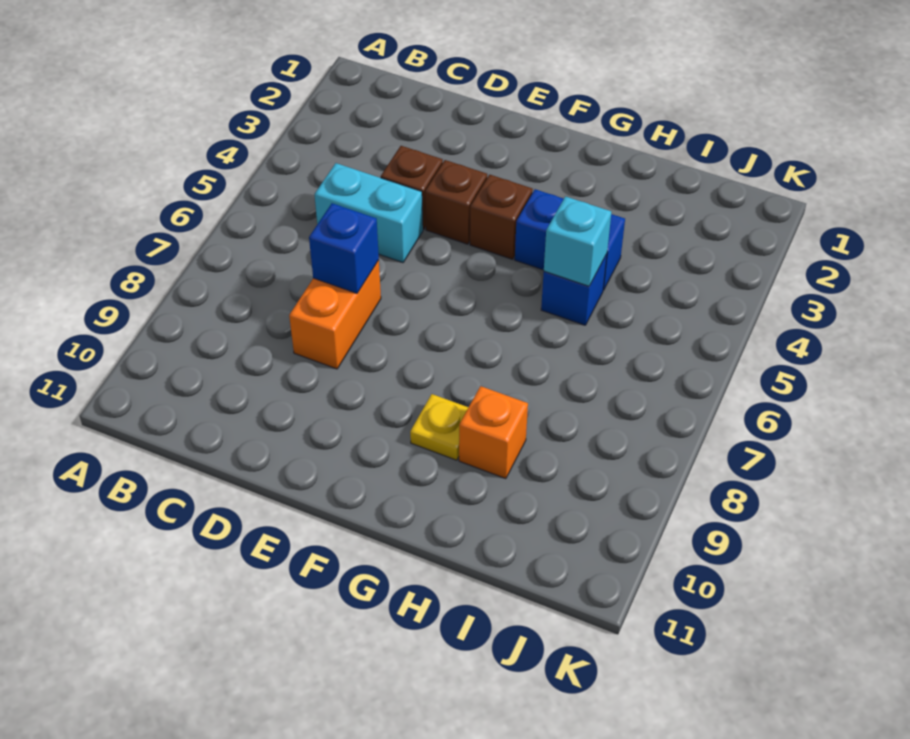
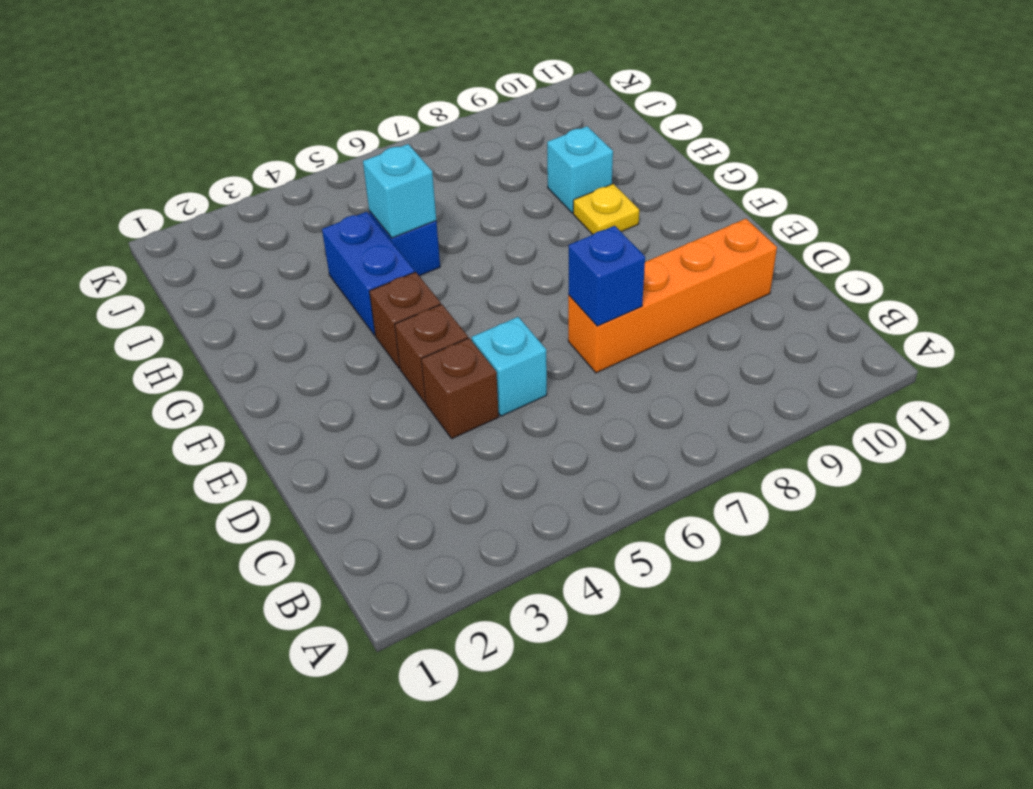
cyan 1x2 brick [314,163,423,263] -> cyan 1x1 brick [472,317,547,416]
orange 1x2 brick [289,260,381,369] -> orange 1x4 brick [568,219,777,373]
orange 1x1 brick [459,386,528,479] -> cyan 1x1 brick [547,126,613,213]

